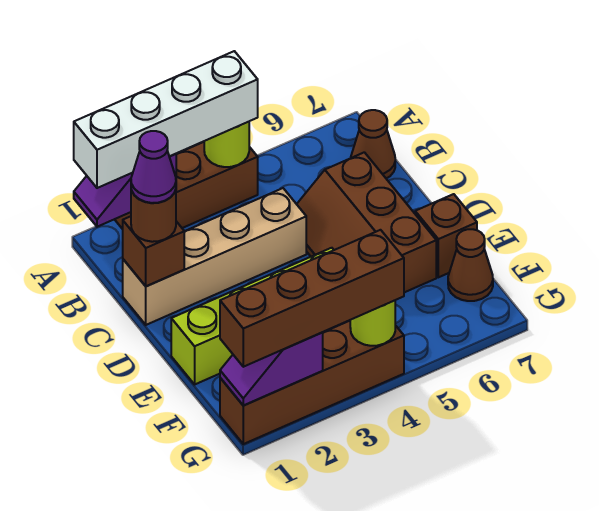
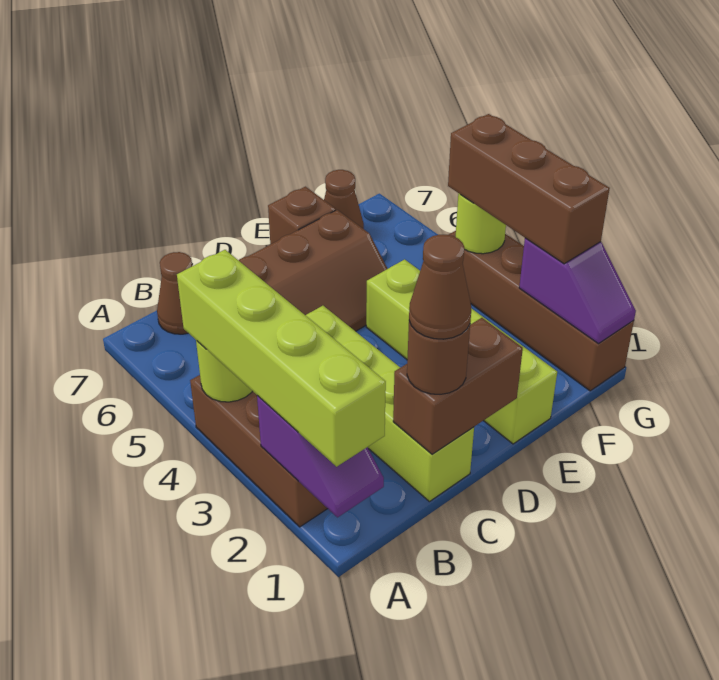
white 1x4 brick [74,51,258,188] -> lime 1x4 brick [177,250,386,467]
tan 1x4 brick [123,188,306,325] -> lime 1x4 brick [306,306,474,502]
brown 1x1 brick [123,216,184,286] -> brown 1x2 brick [393,318,523,454]
purple 1x1 cone [131,131,176,203] -> brown 1x1 cone [409,235,471,339]
brown 1x4 brick [220,230,404,367] -> brown 1x3 brick [448,114,610,264]

